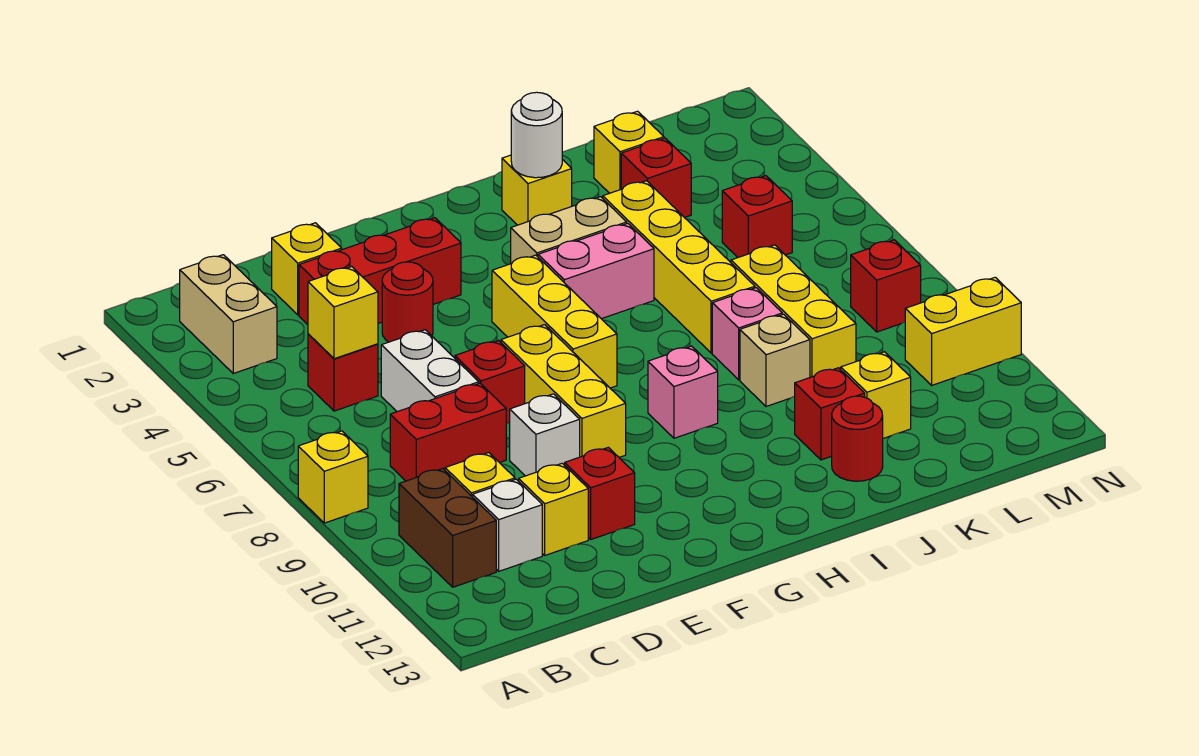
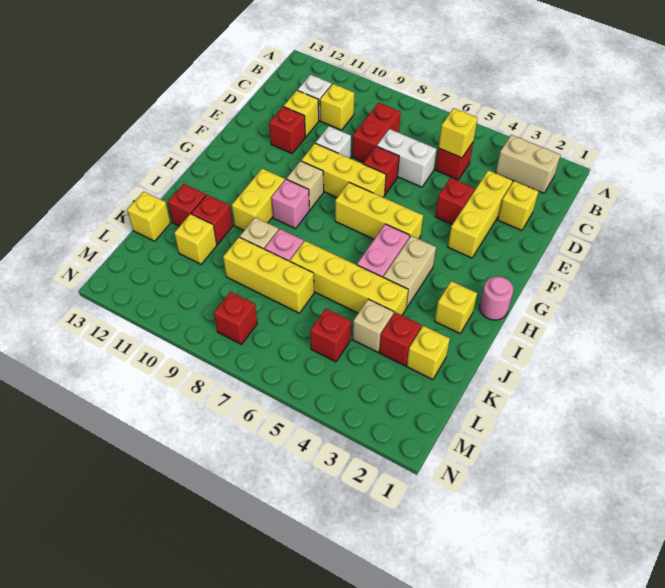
yellow 1x1 brick [298,431,368,523] -> yellow 1x1 brick moved to [127,192,170,241]
brown 1x2 brick [399,468,496,587] -> none
red 1x3 brick [299,218,461,325] -> yellow 1x3 brick [448,170,512,258]
red 1x1 round brick [382,262,433,342] -> red 1x1 brick [435,178,475,224]
none -> tan 1x1 brick [287,161,324,210]
none -> pink 1x1 round brick [480,276,513,320]
white 1x1 round brick [511,92,562,178] -> none
red 1x1 round brick [832,396,883,481] -> red 1x1 brick [168,184,206,226]
none -> tan 1x1 brick [353,299,394,352]
yellow 1x2 brick [905,277,1021,385] -> yellow 1x2 brick moved to [232,169,285,230]

